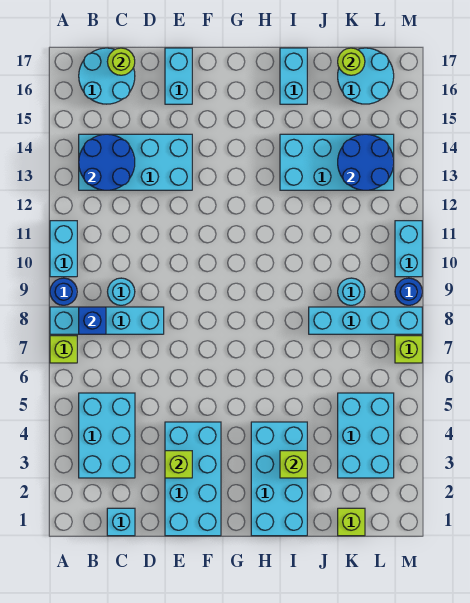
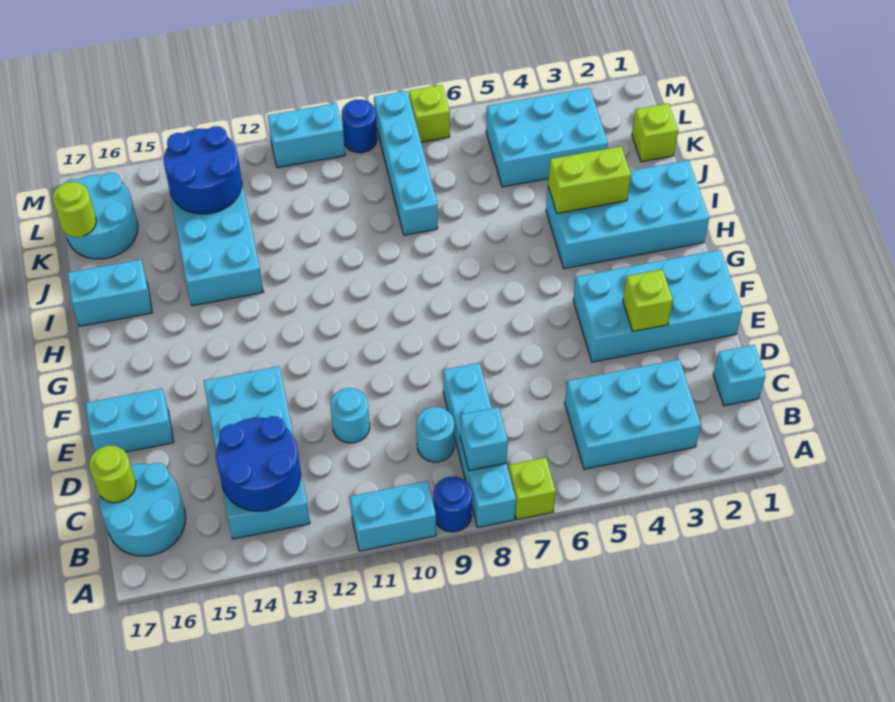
blue 1x1 brick [79,307,106,334] -> cyan 1x1 brick [460,407,508,471]
lime 1x1 brick [280,451,307,478] -> lime 1x2 brick [548,146,631,213]
cyan 1x1 round brick [338,278,365,305] -> cyan 1x1 round brick moved to [330,388,370,443]

